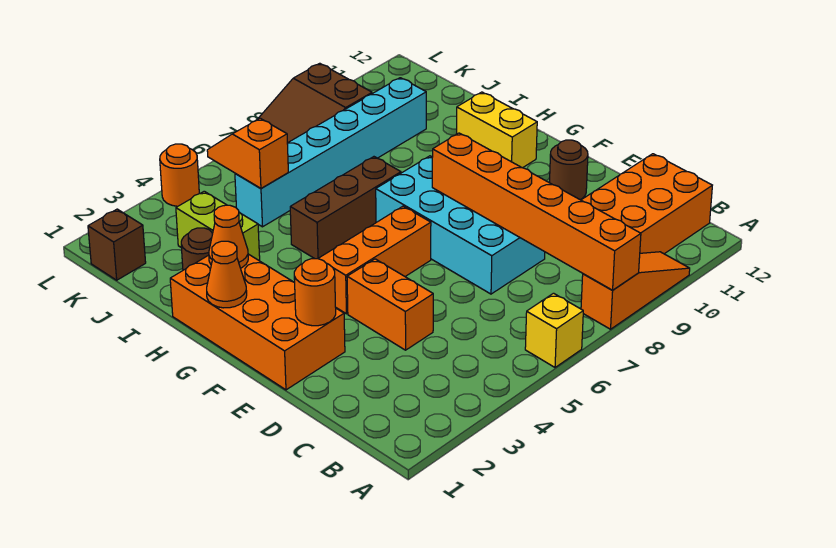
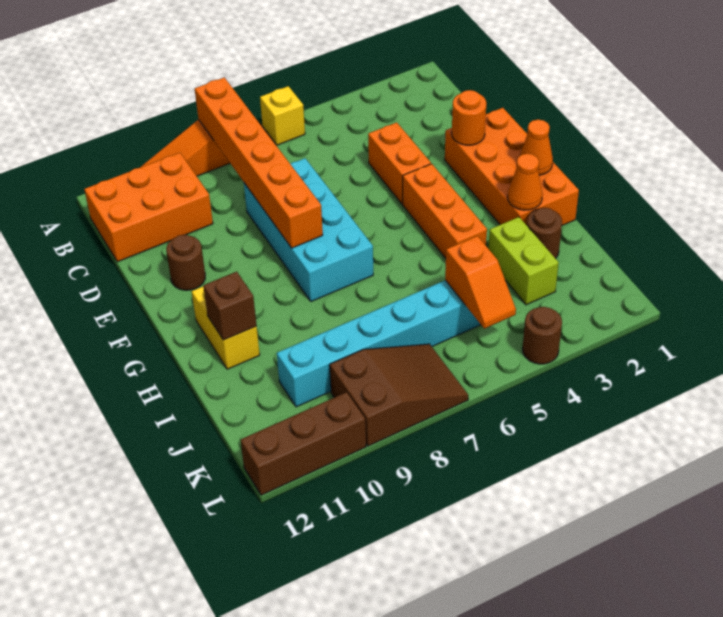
orange 1x3 brick [318,206,431,314] -> orange 1x3 brick turned to [403,164,487,258]
brown 1x3 brick [290,157,401,259] -> brown 1x3 brick moved to [241,392,366,495]
brown 1x1 brick [88,209,146,280] -> brown 1x1 brick moved to [203,272,257,340]
orange 1x1 round brick [160,144,199,206] -> brown 1x1 round brick [523,307,562,364]

